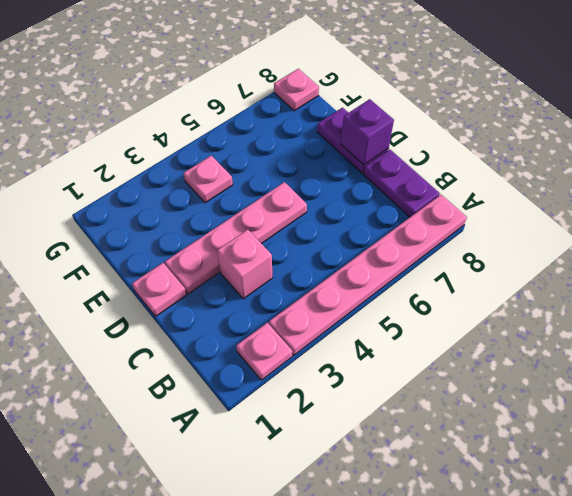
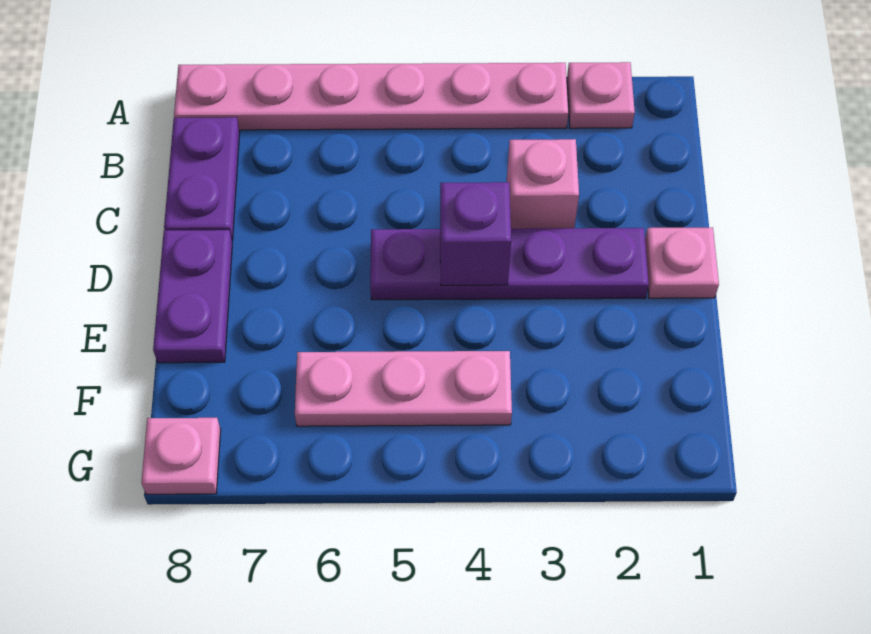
pink 1x4 plate [165,182,307,294] -> purple 1x4 plate [370,228,649,300]
purple 1x1 brick [341,99,394,165] -> purple 1x1 brick moved to [440,182,511,285]
pink 1x1 plate [183,156,233,203] -> pink 1x3 plate [295,351,512,426]

